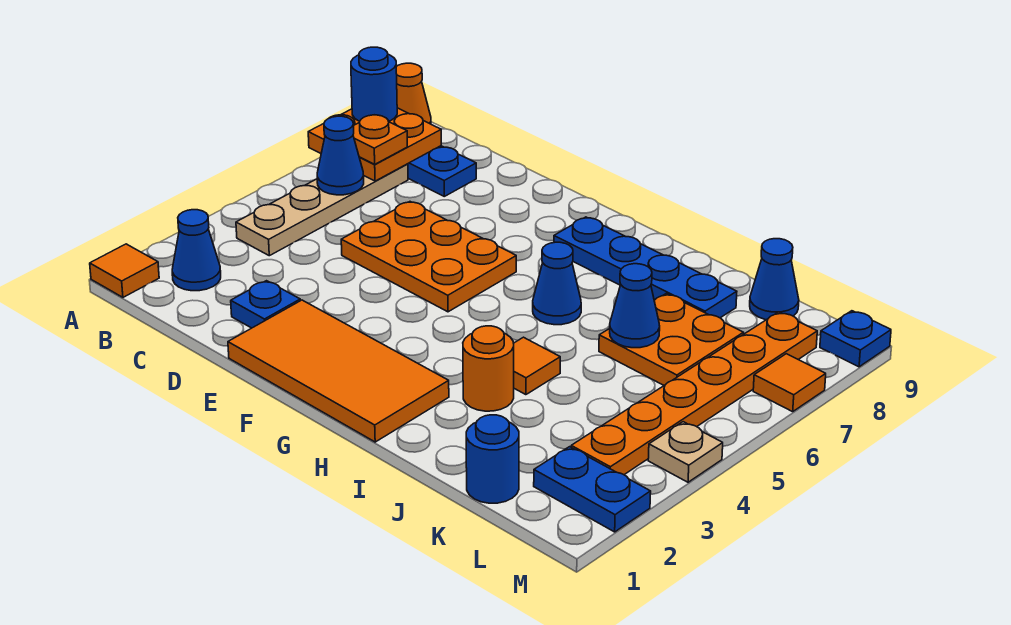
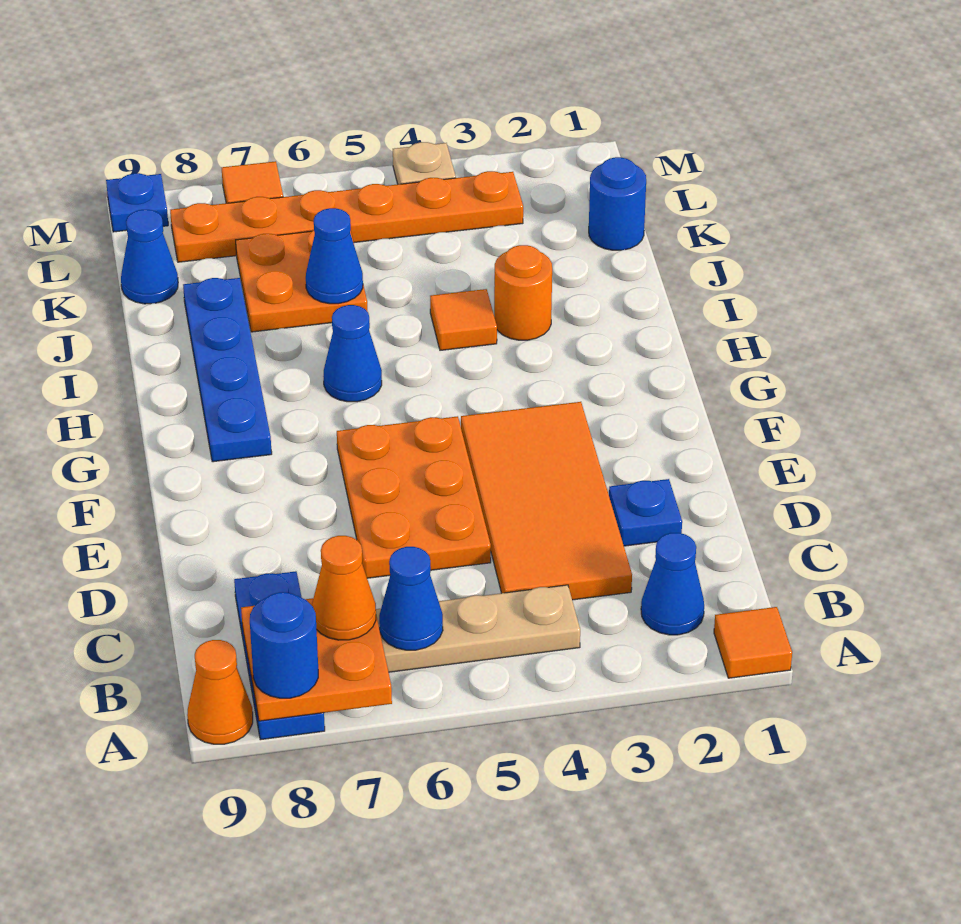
orange 1x1 plate [353,115,407,164] -> orange 1x1 cone [312,536,376,640]
orange 2x4 tile [228,300,449,442] -> orange 2x4 tile moved to [461,402,632,600]
blue 1x2 plate [534,447,651,532] -> none

